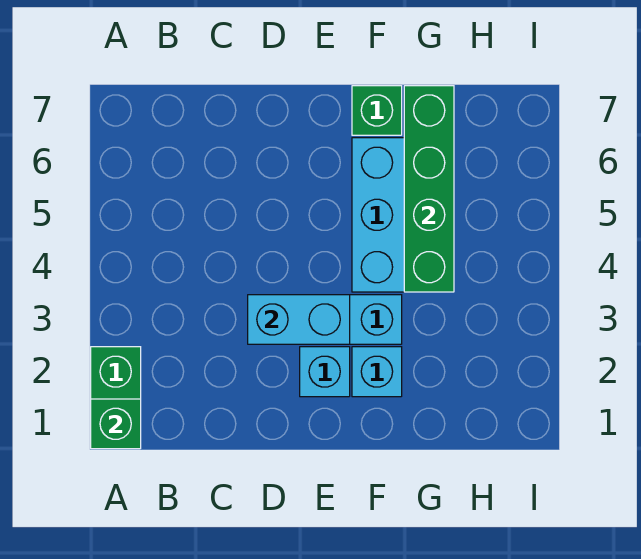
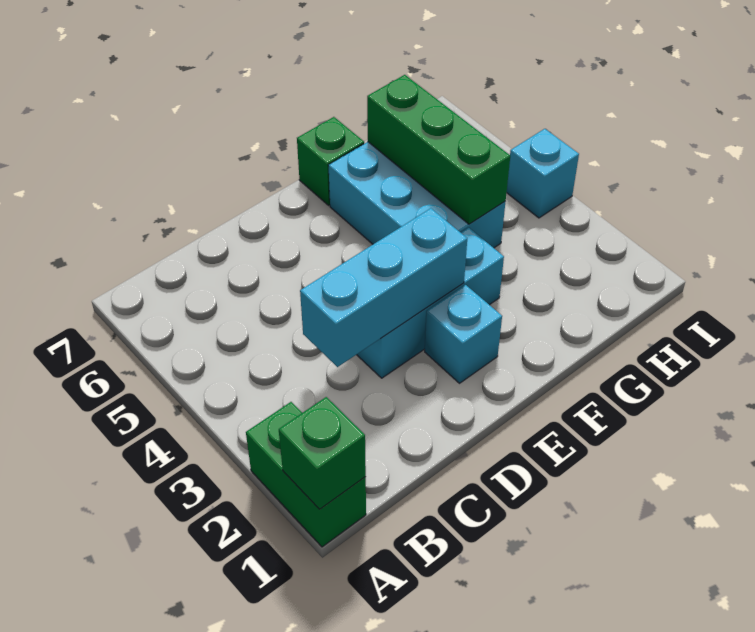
cyan 1x2 brick [248,295,350,344] -> cyan 1x3 brick [300,208,467,367]
cyan 1x1 brick [352,347,402,397] -> cyan 1x1 brick moved to [507,129,579,218]
green 1x4 brick [404,86,454,292] -> green 1x3 brick [367,75,510,224]

